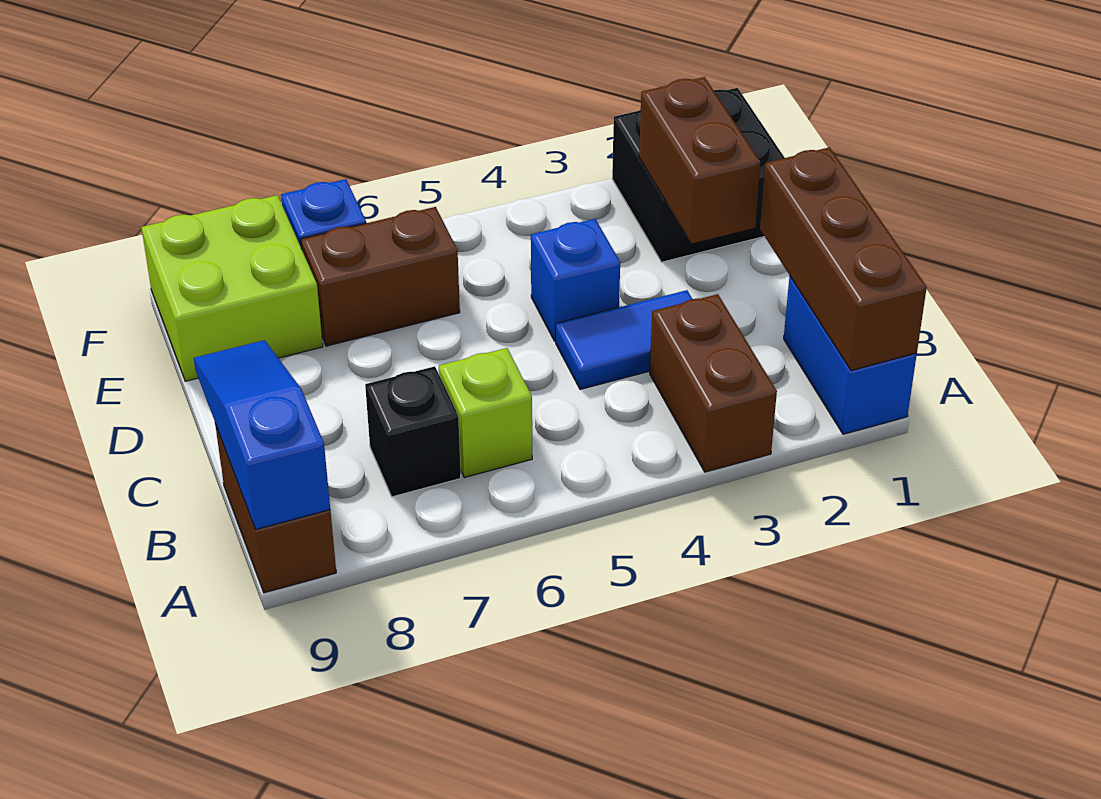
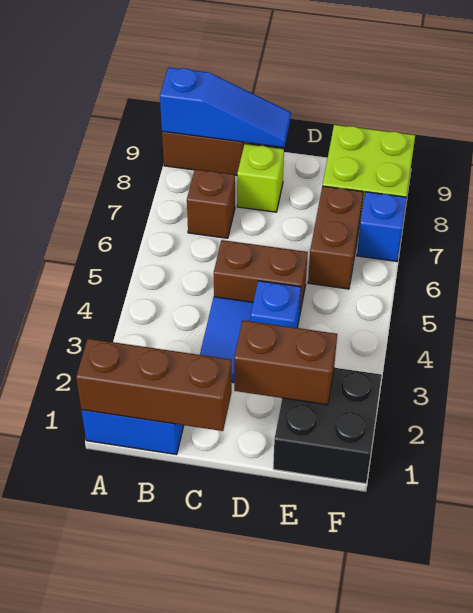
brown 1x2 brick [650,294,777,472] -> brown 1x2 brick moved to [214,240,308,316]
lime 1x1 brick [439,348,532,477] -> lime 1x1 brick moved to [237,144,284,212]
black 1x1 brick [365,366,461,497] -> brown 1x1 brick [187,169,235,238]

